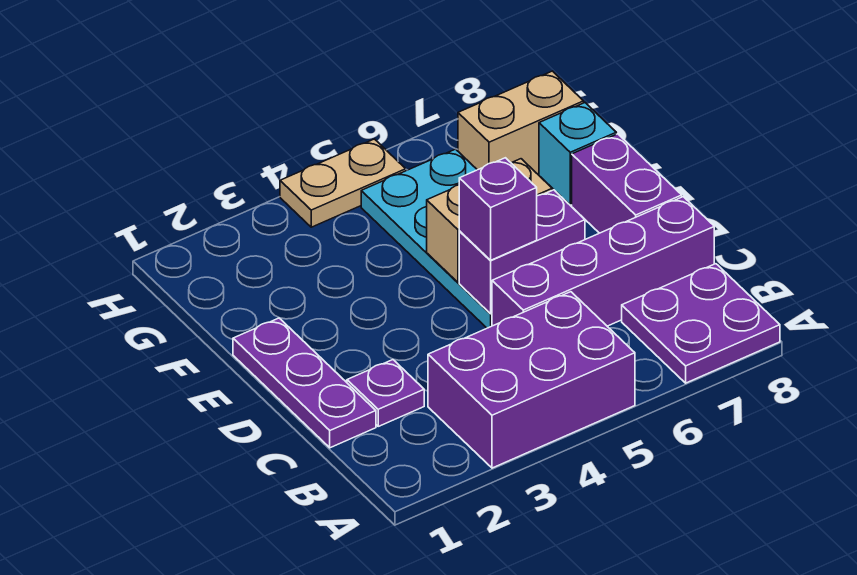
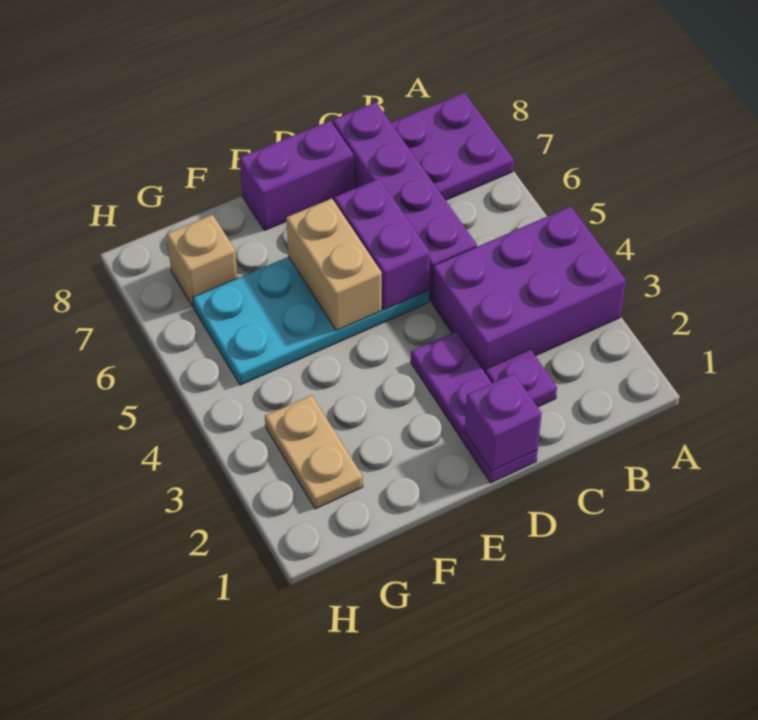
purple 2x3 brick [428,292,635,468] -> purple 2x3 brick turned to [432,206,626,372]
purple 1x3 plate [233,318,376,448] -> purple 1x3 plate turned to [411,331,538,483]
purple 1x1 brick [459,158,537,260] -> purple 1x1 brick moved to [465,373,542,471]
cyan 1x1 brick [539,103,616,205] -> none
tan 1x2 brick [458,71,584,174] -> tan 1x1 brick [167,215,238,307]
tan 1x2 plate [280,139,406,227] -> tan 1x2 plate moved to [265,395,363,509]

